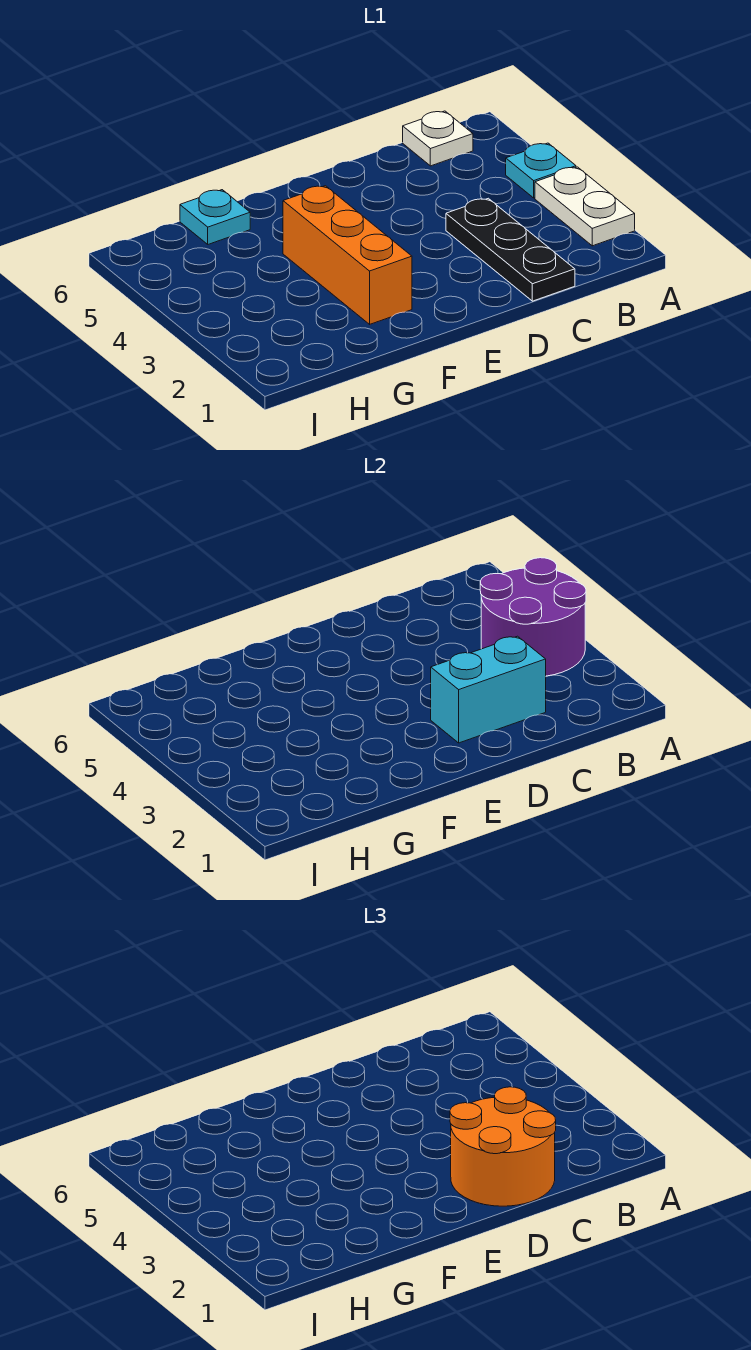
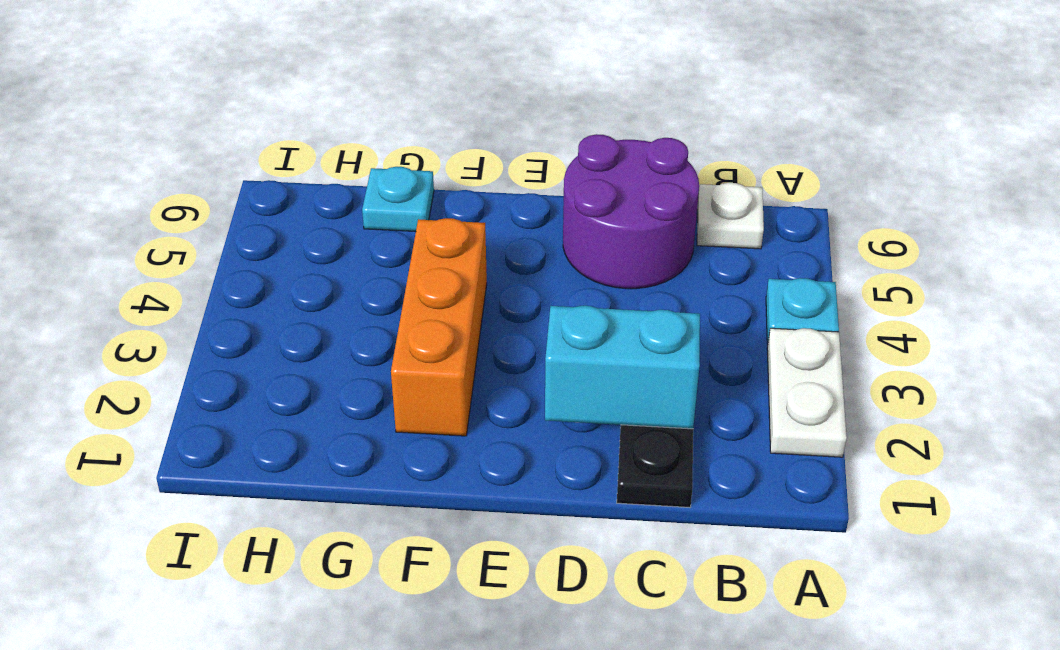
purple 2x2 round brick [480,558,586,676] -> purple 2x2 round brick moved to [563,134,699,289]
orange 2x2 round brick [450,1087,556,1206] -> none

